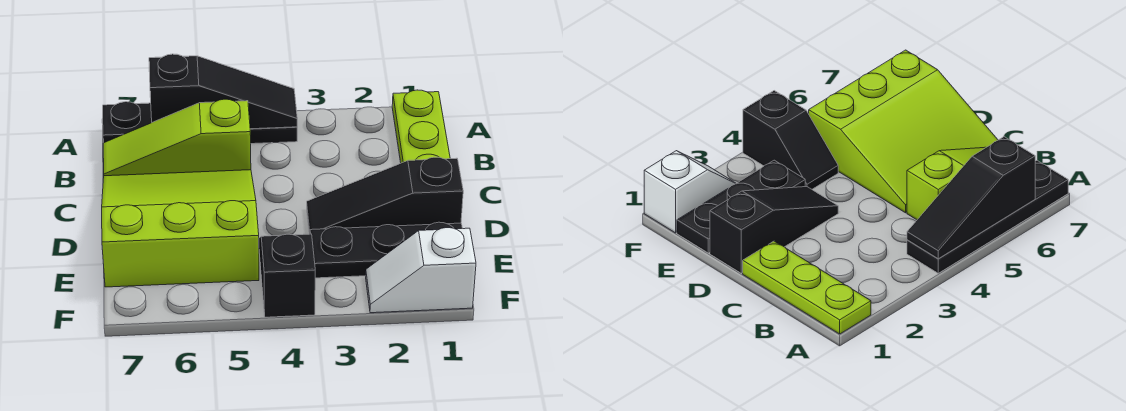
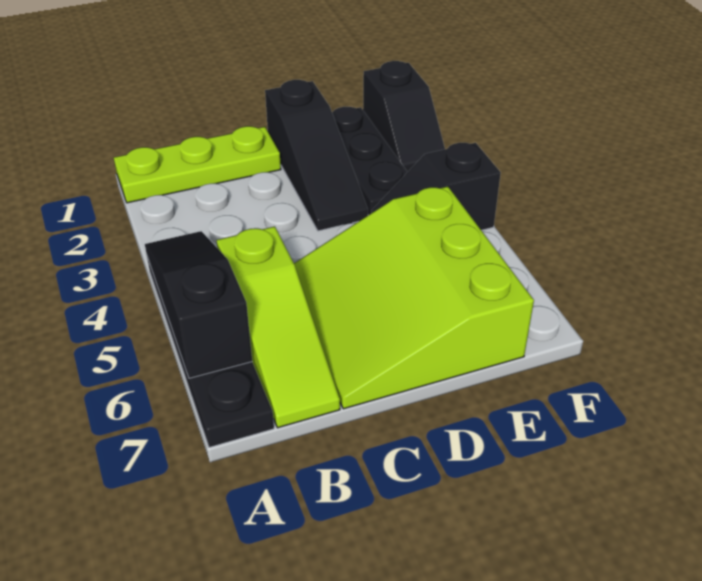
white 1x2 slope [366,228,476,313] -> black 1x2 slope [363,61,445,172]

